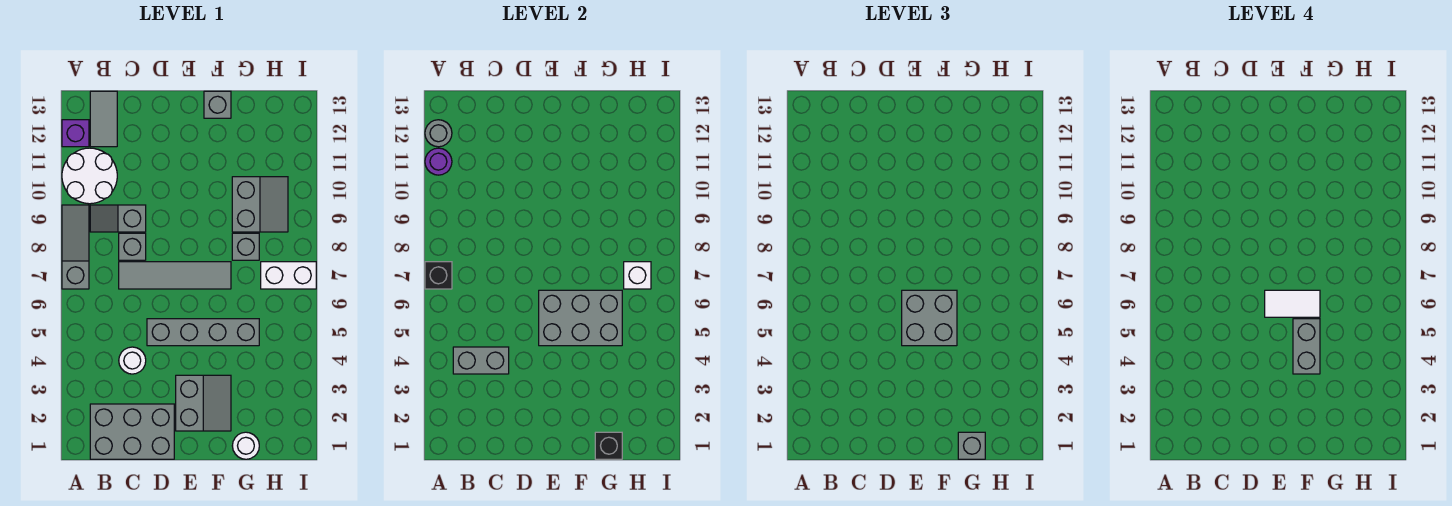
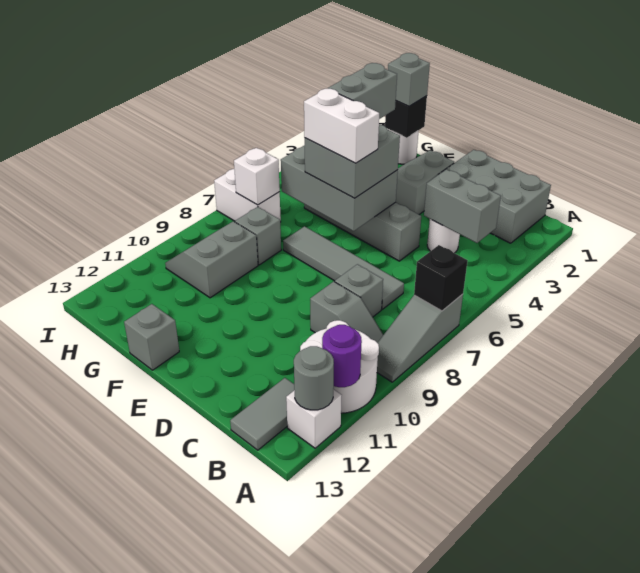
purple 1x1 brick [62,120,89,147] -> white 1x1 brick [286,389,341,448]
white 1x2 tile [1265,290,1320,317] -> white 1x2 brick [304,89,379,163]

